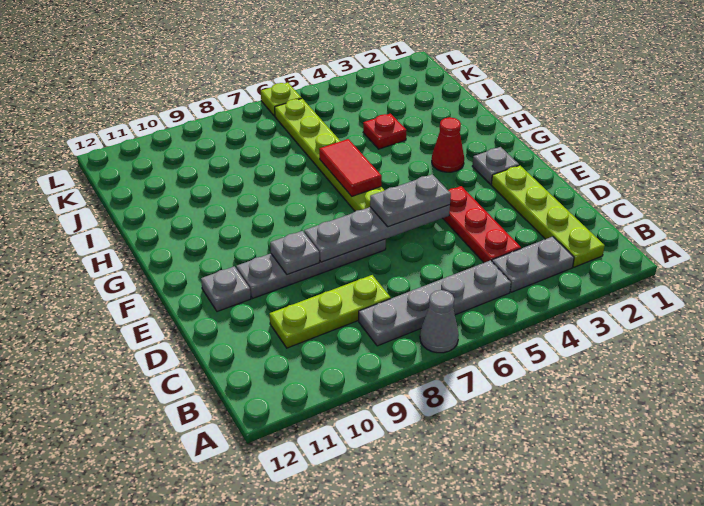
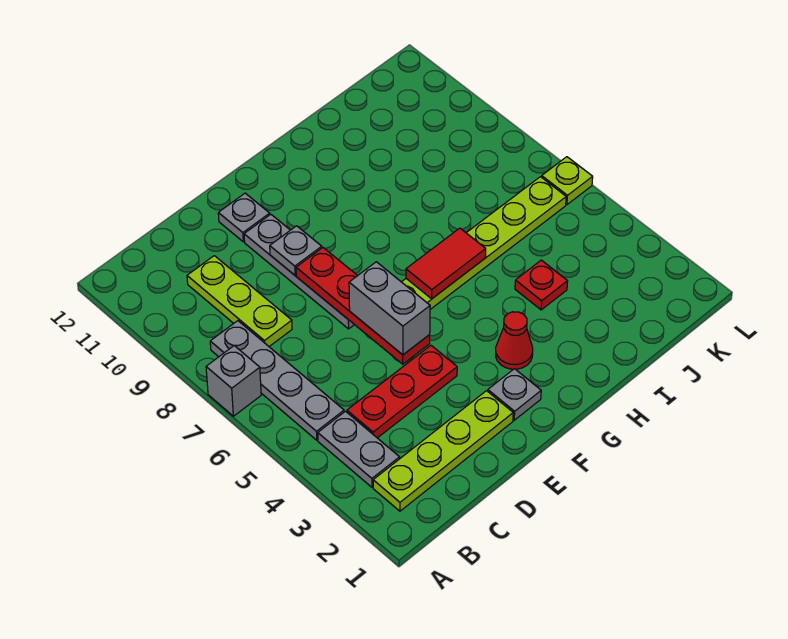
grey 1x1 cone [420,290,459,353] -> grey 1x1 brick [206,346,261,416]
grey 1x4 plate [304,205,450,262] -> red 1x4 plate [296,248,430,364]
grey 1x2 plate [370,174,451,227] -> grey 1x2 brick [349,262,430,355]

